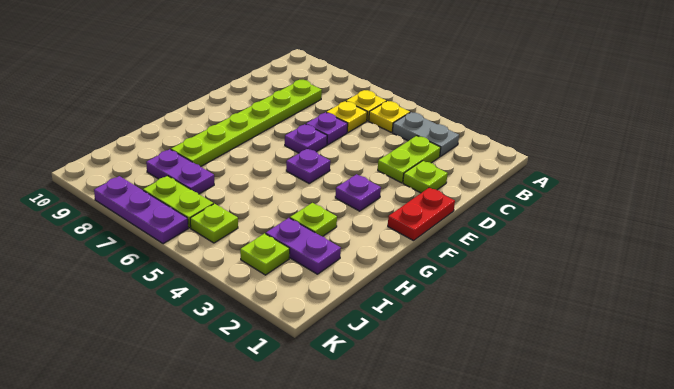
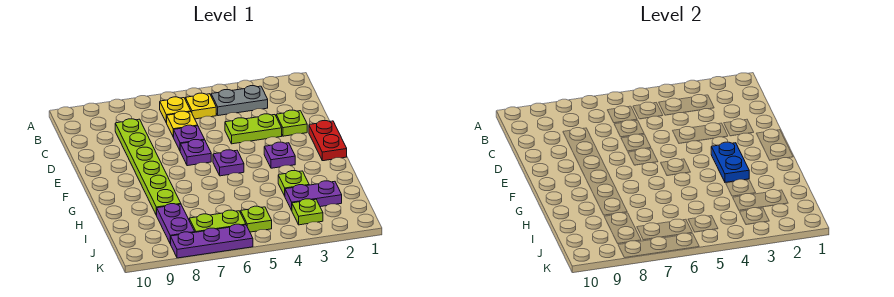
lime 1x2 plate [378,136,441,183] -> lime 1x2 plate turned to [225,114,282,144]
none -> blue 1x2 plate [711,142,749,182]
purple 1x2 plate [146,149,214,194] -> purple 1x2 plate turned to [156,204,195,244]

